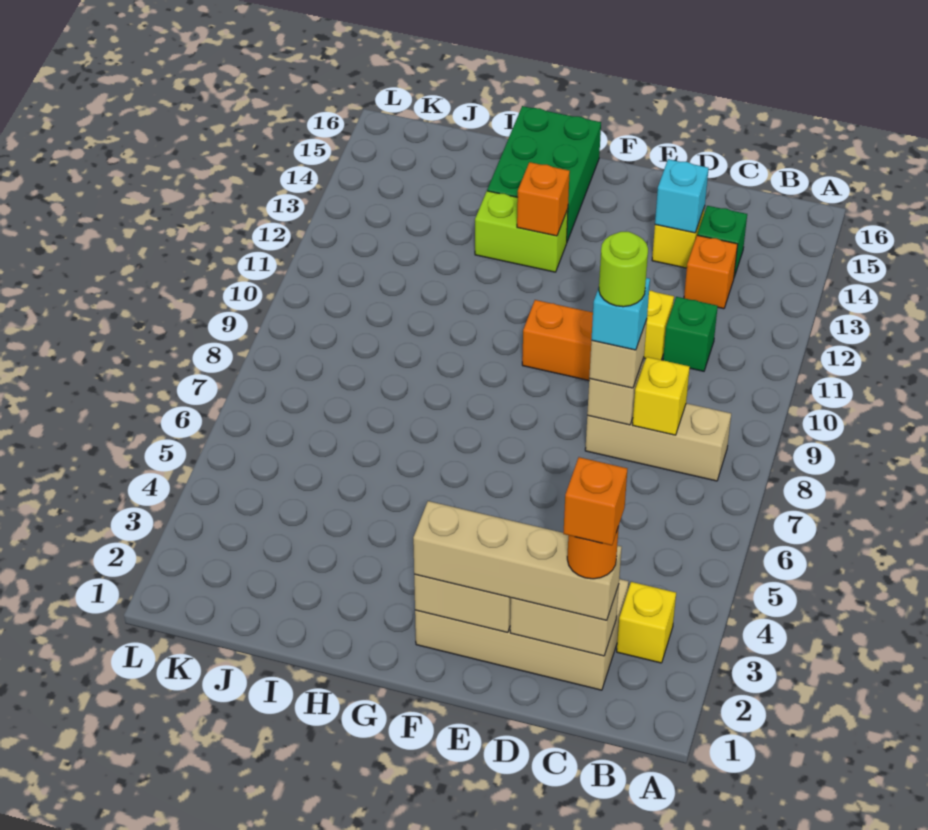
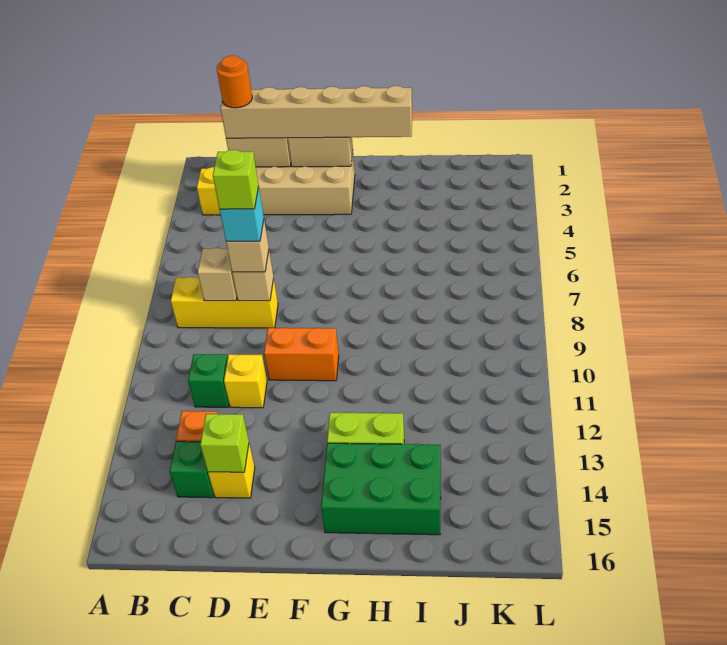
tan 1x3 brick [585,403,731,481] -> yellow 1x3 brick [171,277,278,328]
tan 1x4 brick [413,501,622,620] -> tan 1x6 brick [221,86,412,138]
orange 1x1 brick [563,457,627,545] -> none
yellow 1x1 brick [632,357,690,435] -> tan 1x1 brick [198,248,237,301]
lime 1x1 round brick [599,232,648,307] -> lime 1x1 brick [213,150,259,209]
cyan 1x1 brick [655,159,709,233] -> lime 1x1 brick [200,414,249,472]
orange 1x1 brick [517,162,570,236] -> none
green 2x3 brick [487,106,601,241] -> green 2x3 brick turned to [321,443,441,535]

